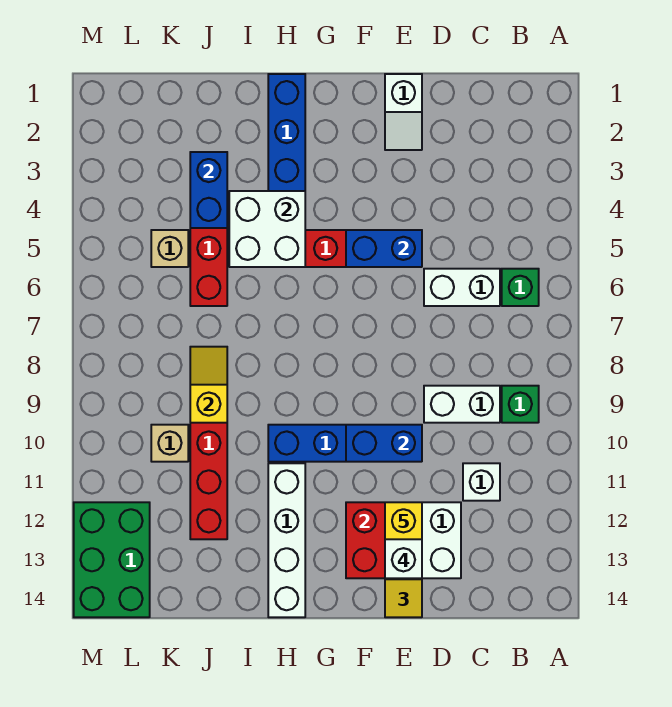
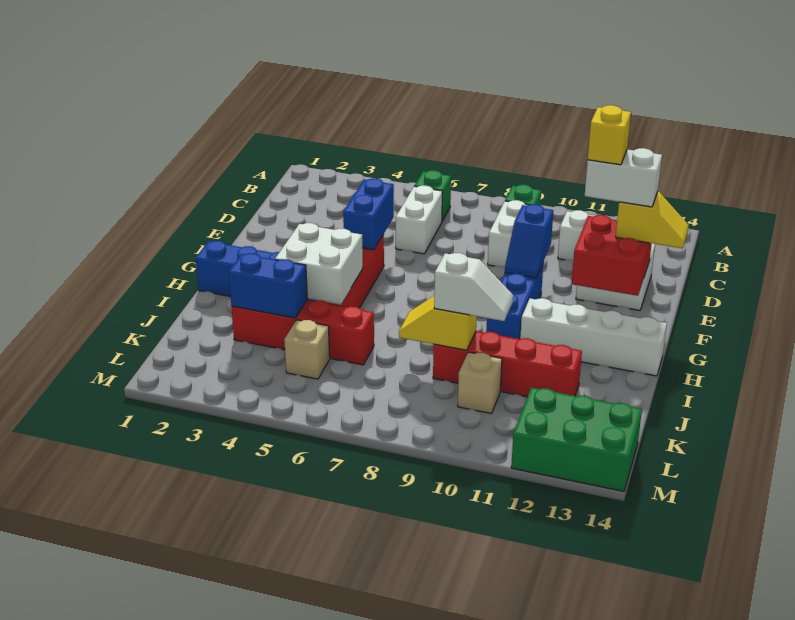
white 1x2 slope [385,74,422,150] -> white 1x2 slope moved to [434,253,513,321]
blue 1x2 brick [346,425,422,462] -> blue 1x2 slope [505,204,553,278]

